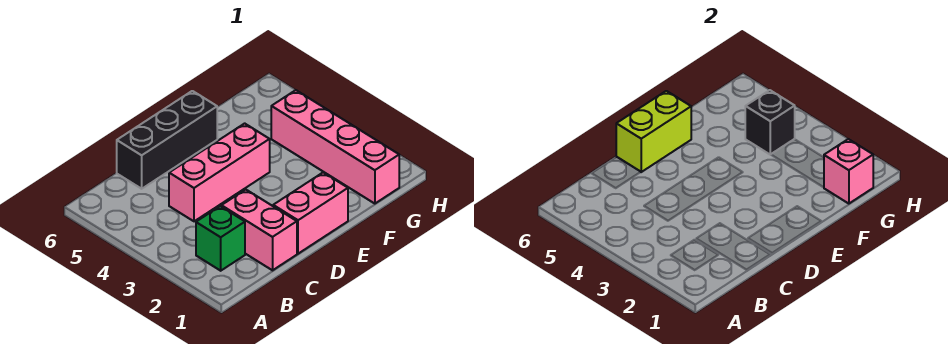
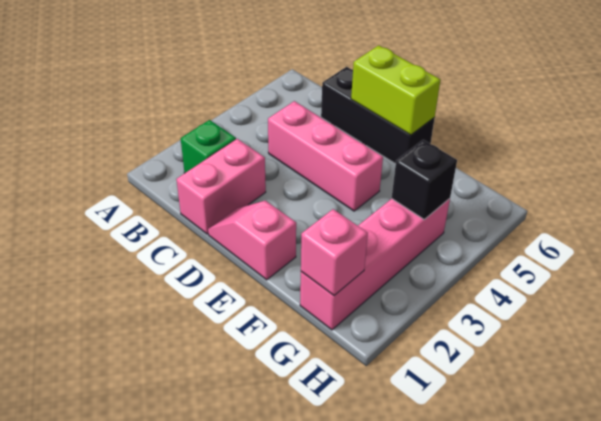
pink 1x2 brick [273,173,348,254] -> pink 1x2 slope [208,201,296,280]

